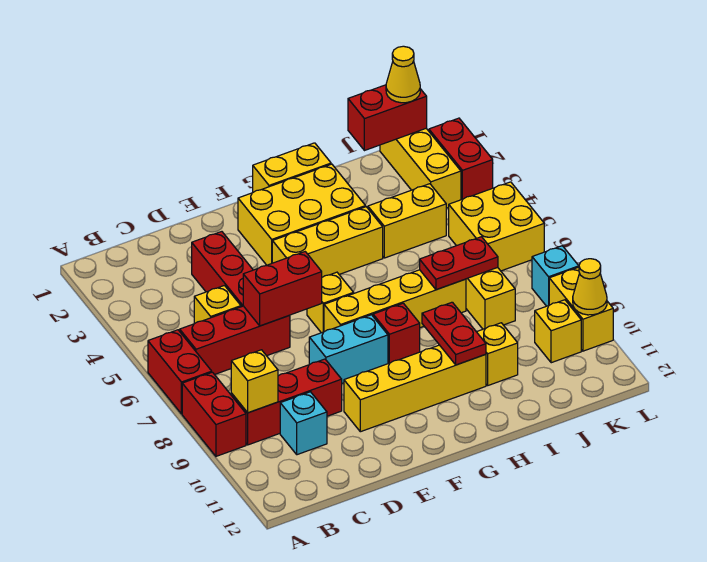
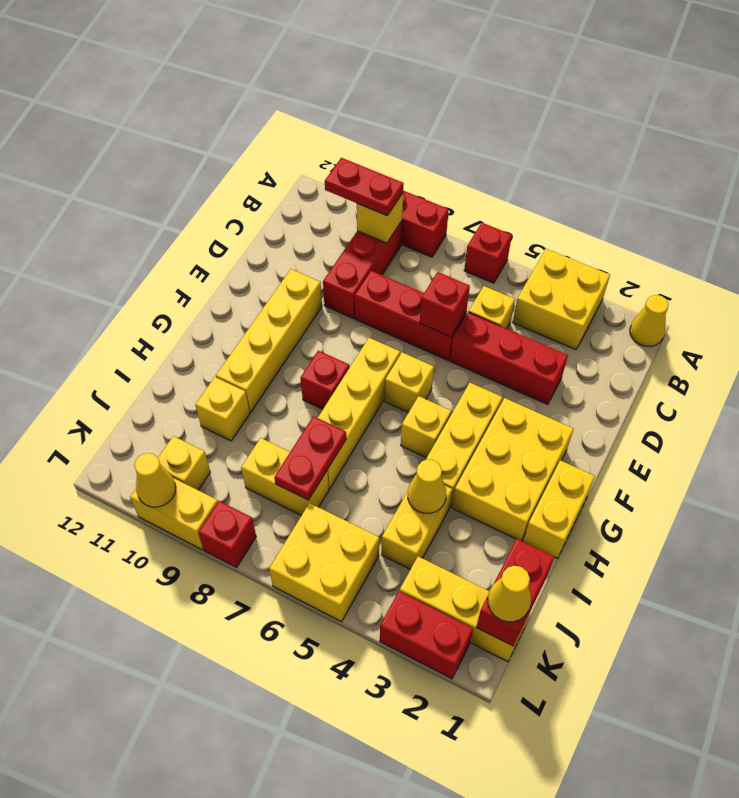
none -> yellow 1x1 cone [630,295,669,346]
none -> yellow 2x2 brick [513,249,610,350]
red 1x2 brick [148,330,212,414] -> red 1x1 brick [464,223,512,283]
red 1x3 brick [180,306,290,375] -> red 1x3 brick turned to [355,271,466,361]
cyan 1x1 brick [280,392,327,455] -> none
red 1x2 brick [243,252,322,326] -> red 1x1 brick [420,272,470,337]
cyan 1x2 brick [309,315,388,383] -> none
none -> yellow 1x1 brick [401,396,451,458]
red 1x2 plate [422,302,486,365] -> red 1x2 plate moved to [325,158,404,216]
none -> yellow 1x1 cone [408,459,446,513]
cyan 1x1 brick [532,246,579,306] -> red 1x1 brick [199,501,256,567]

